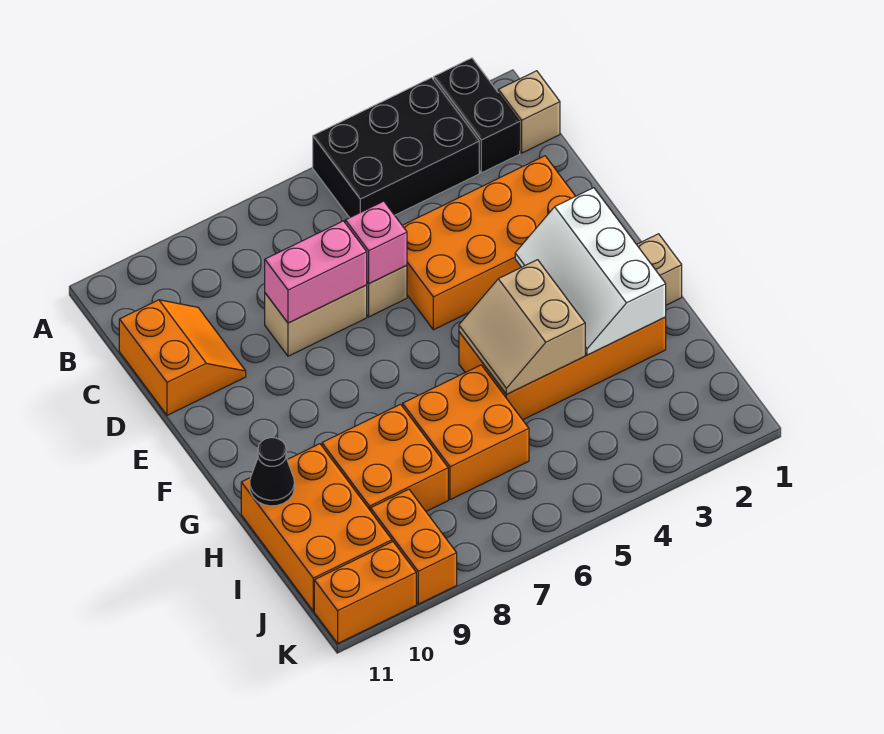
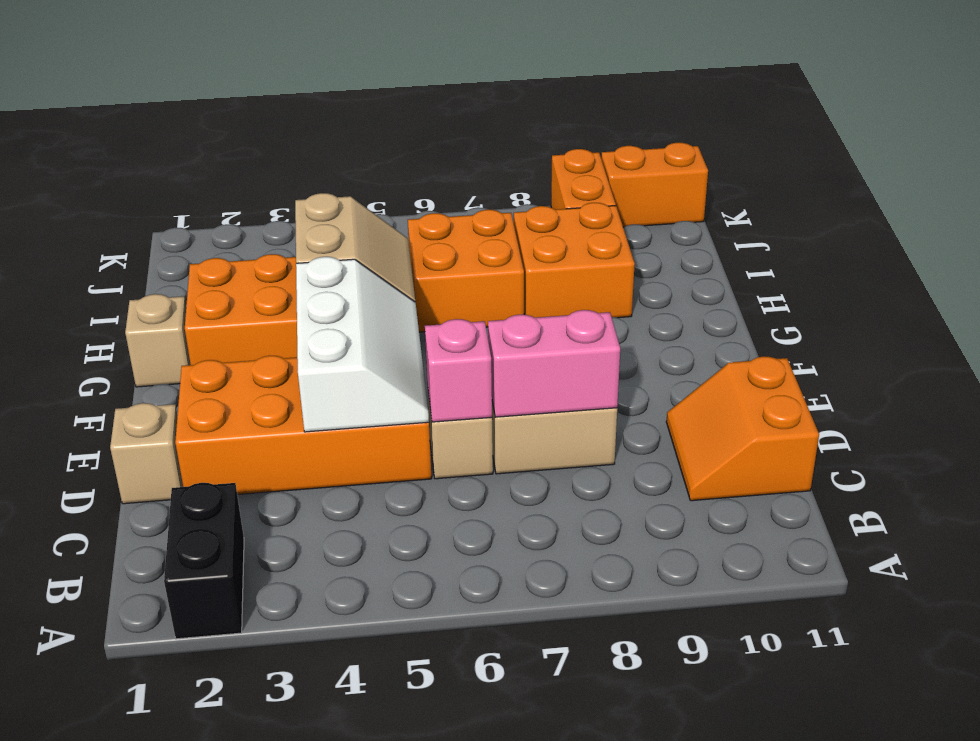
black 2x3 brick [313,78,479,218] -> none
tan 1x1 brick [498,71,560,153] -> tan 1x1 brick moved to [110,403,183,504]
white 2x3 slope [515,188,666,355] -> white 2x3 slope moved to [296,257,429,432]
orange 2x3 brick [241,444,392,611] -> none
black 1x1 cone [250,438,294,506] -> none

